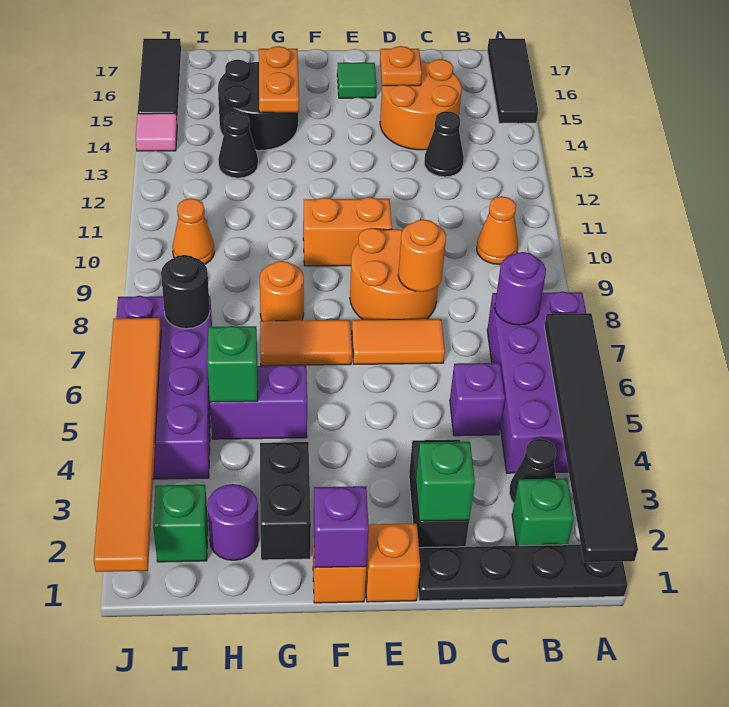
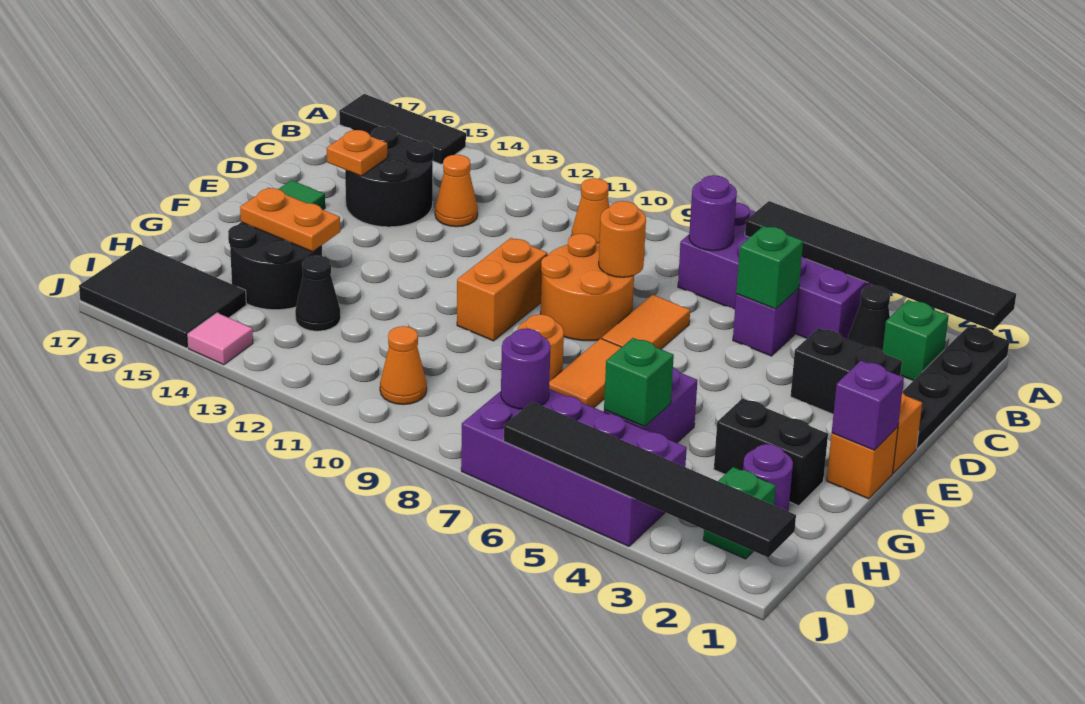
black 1x1 cone [424,111,464,177] -> orange 1x1 cone [435,155,478,227]
orange 2x2 round brick [380,59,462,150] -> black 2x2 round brick [345,127,434,227]
green 1x1 brick [416,442,475,521] -> green 1x1 brick moved to [736,226,803,309]
black 1x1 round brick [161,255,210,329] -> purple 1x1 round brick [501,329,550,409]
orange 1x6 tile [94,318,161,572] -> black 1x6 tile [504,402,796,557]
black 1x3 tile [138,39,181,122] -> black 2x3 tile [79,245,246,348]

